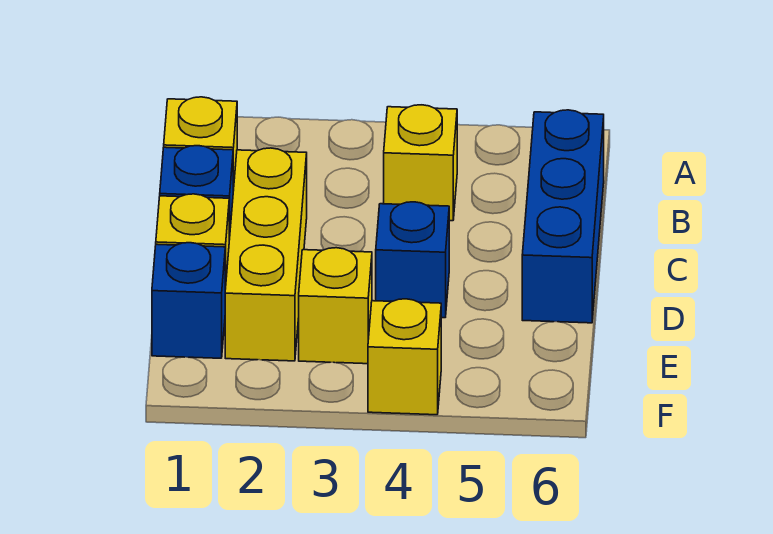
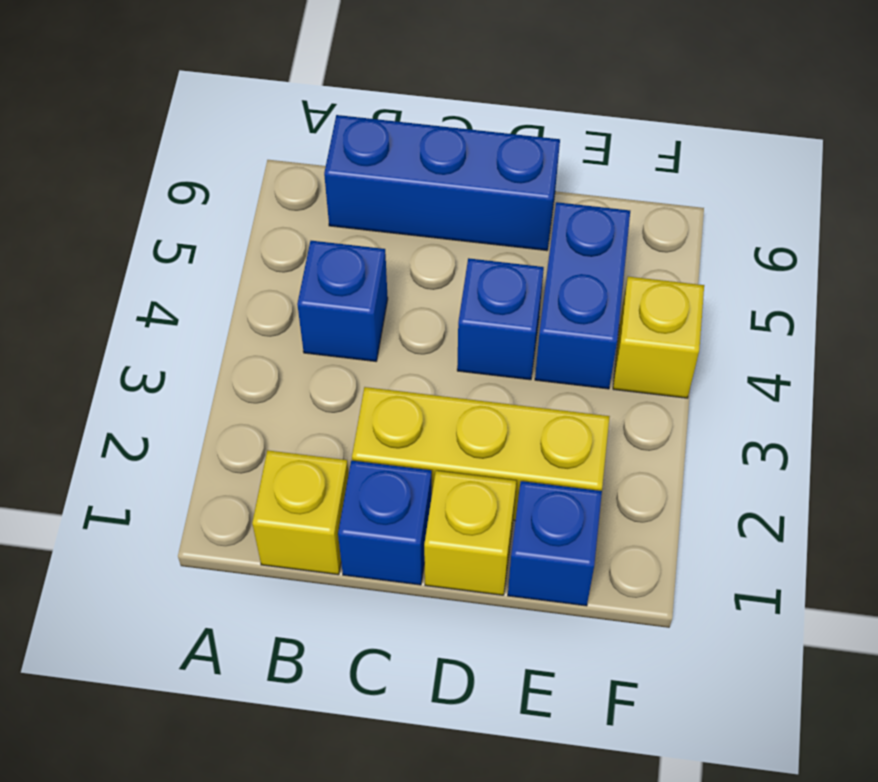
yellow 1x1 brick [384,105,457,221] -> blue 1x1 brick [297,241,388,361]
yellow 1x1 brick [299,248,372,364] -> none
none -> blue 1x2 brick [535,202,630,389]

